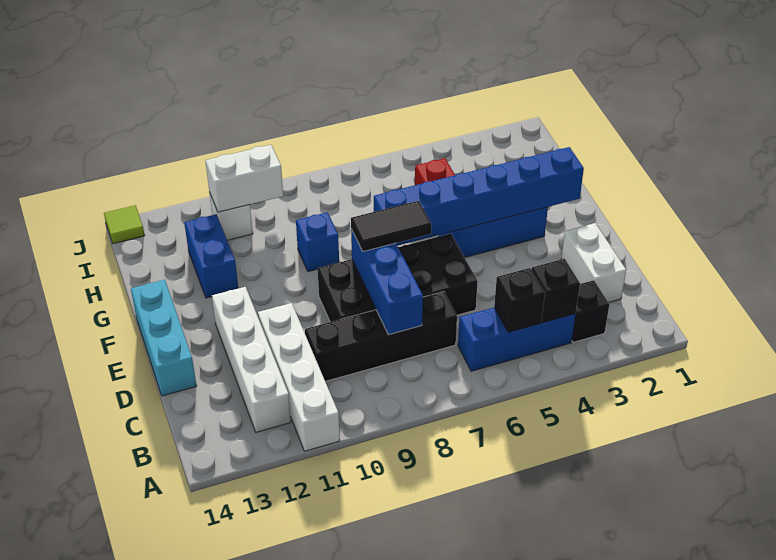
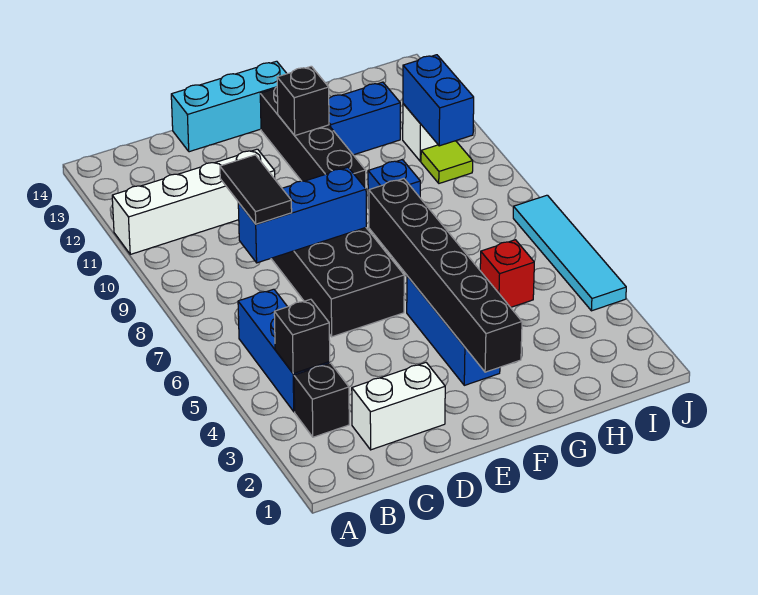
black 1x1 brick [494,268,545,332] -> black 1x1 brick moved to [277,66,329,135]
white 1x4 brick [212,287,291,432] -> none
black 1x4 brick [305,292,457,381] -> black 1x4 brick moved to [260,87,366,188]
black 1x2 tile [351,201,431,251] -> black 1x2 tile moved to [220,155,292,224]
blue 1x6 brick [374,147,584,246] -> black 1x6 brick [369,179,522,372]
white 1x2 brick [205,145,283,212] -> blue 1x2 brick [403,55,474,146]
none -> cyan 1x4 tile [513,195,626,311]
lime 1x1 tile [104,205,145,244] -> lime 1x1 tile moved to [421,141,473,183]

